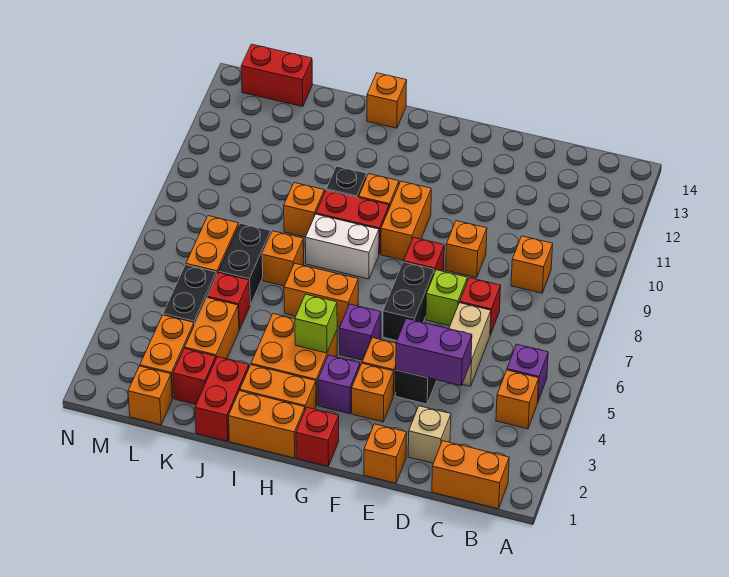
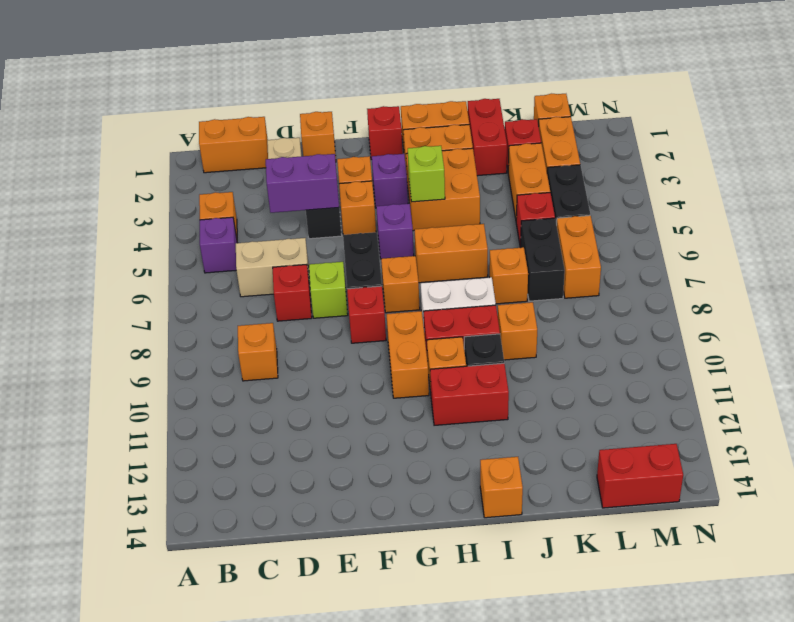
tan 1x2 brick [449,303,491,386] -> tan 1x2 brick turned to [236,238,310,297]
orange 1x1 brick [446,221,487,278] -> orange 1x1 brick moved to [381,256,420,313]
none -> red 1x2 brick [430,363,509,425]

